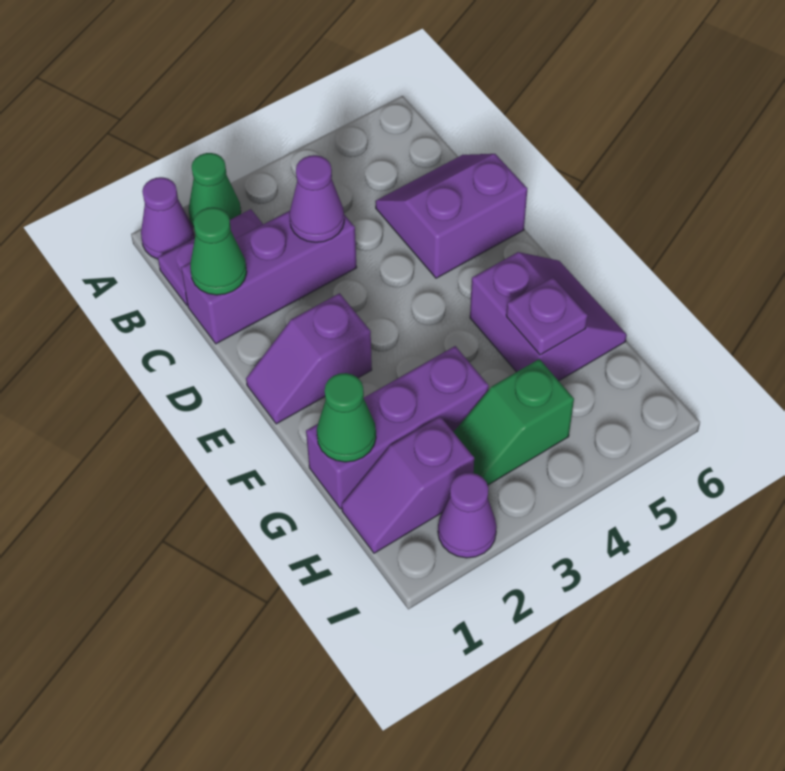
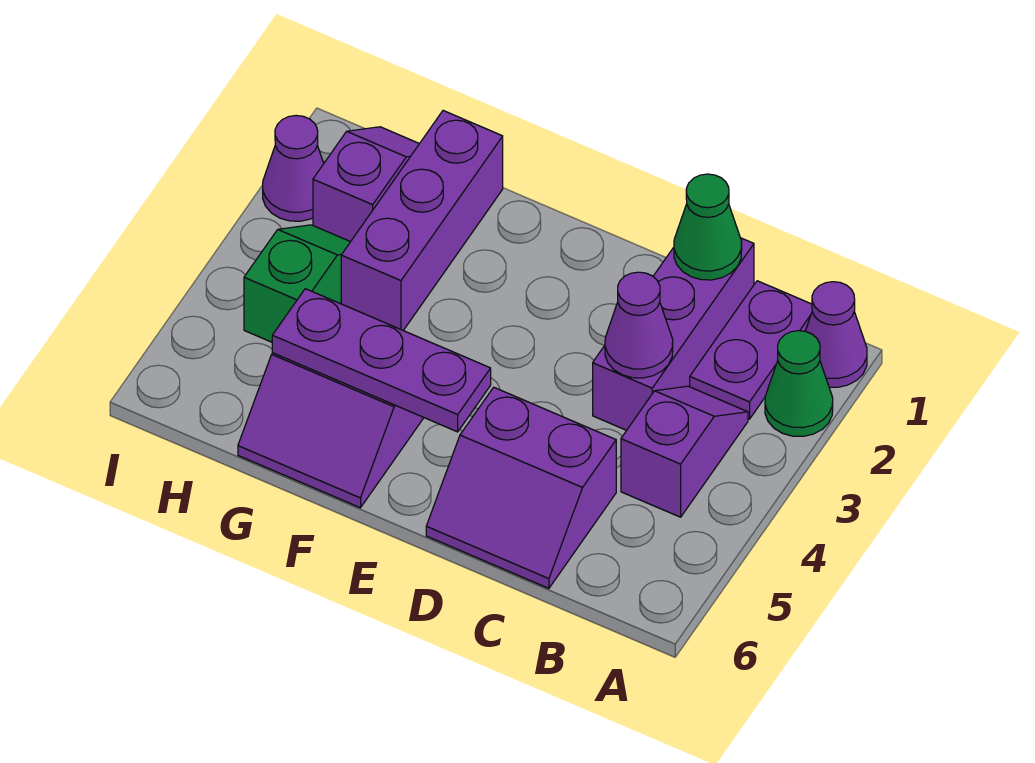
purple 2x2 slope [375,154,527,278] -> purple 2x2 slope turned to [426,387,616,588]
purple 1x2 slope [246,293,372,424] -> purple 1x2 slope moved to [621,386,748,517]
green 1x1 cone [317,373,376,462] -> none
purple 1x1 plate [506,277,588,355] -> purple 1x3 plate [272,289,491,432]

